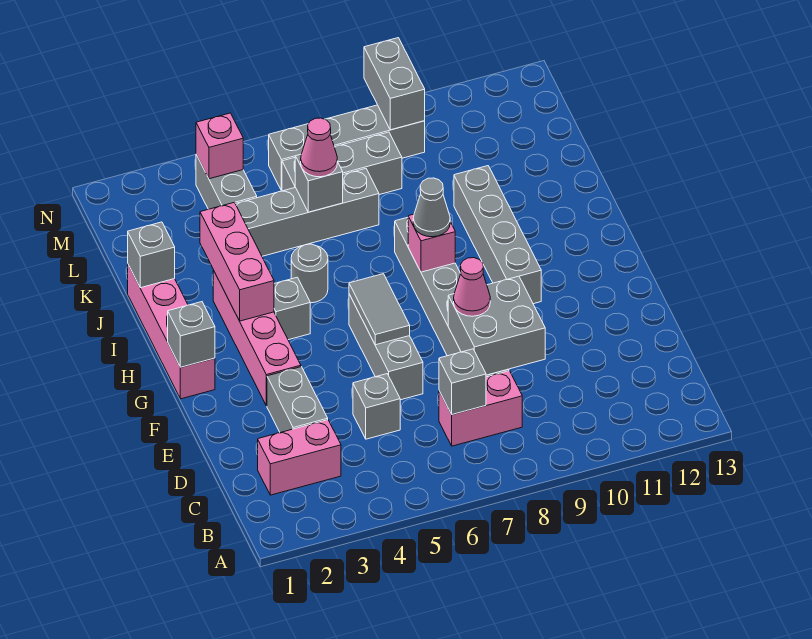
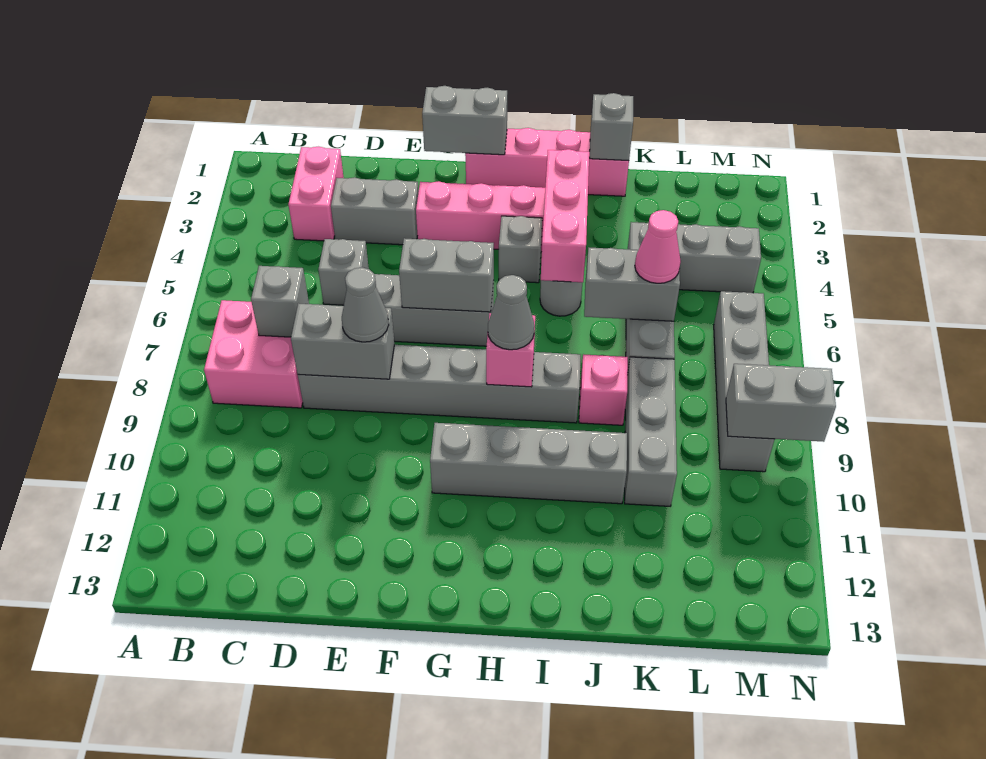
pink 1x2 brick [439,371,522,446] -> pink 2x2 brick [204,300,303,408]
grey 2x2 brick [448,276,545,375] -> grey 1x2 brick [291,303,395,379]
pink 1x1 cone [454,258,490,316] -> grey 1x1 cone [342,267,389,342]
grey 1x2 tile [349,274,410,345] -> grey 1x2 brick [399,238,494,312]
grey 1x1 brick [168,302,215,367] -> grey 1x2 brick [422,86,507,155]
pink 1x3 brick [200,202,274,321] -> pink 1x3 brick turned to [541,149,589,282]
grey 1x1 brick [295,154,343,212] -> grey 1x2 brick [584,248,680,321]
grey 1x3 brick [282,132,402,195] -> grey 1x3 brick moved to [625,357,677,506]
pink 1x1 brick [196,113,243,179] -> pink 1x1 brick moved to [579,354,628,425]

